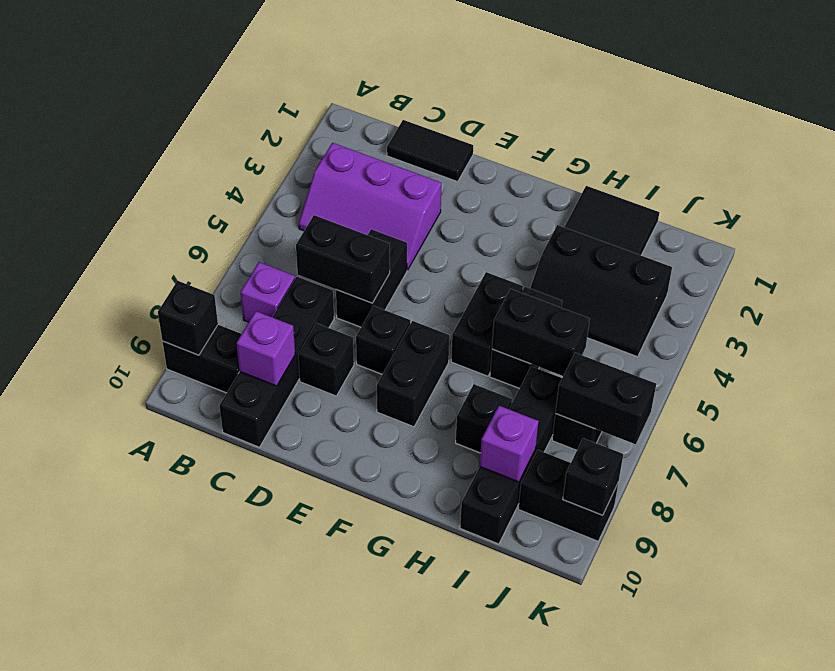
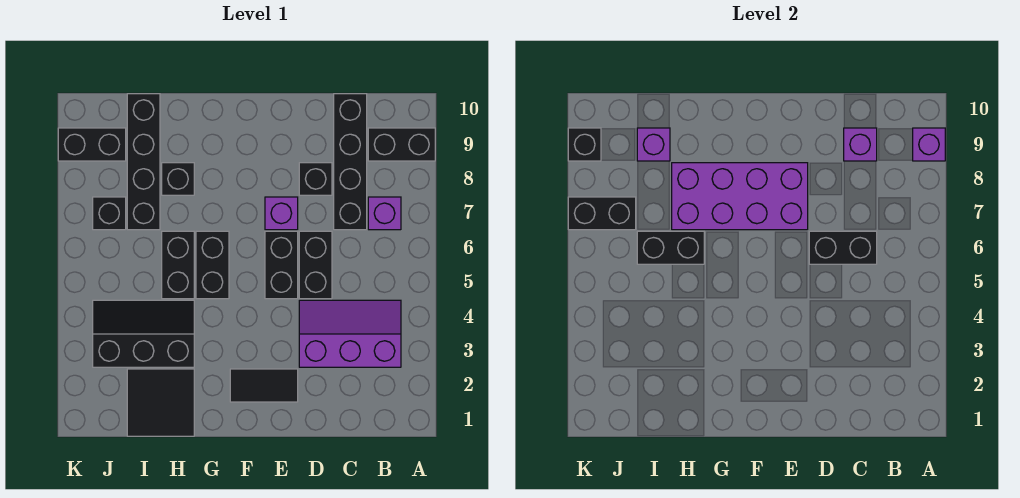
black 1x1 brick [158,281,218,355] -> purple 1x1 brick [913,128,945,161]
black 1x2 tile [387,120,473,182] -> black 1x2 tile moved to [230,369,298,402]
black 1x1 brick [356,306,410,374] -> purple 1x1 brick [265,197,298,230]
none -> purple 2x4 brick [672,163,808,230]
black 1x2 brick [377,321,450,427] -> black 1x2 brick moved to [265,231,298,299]

